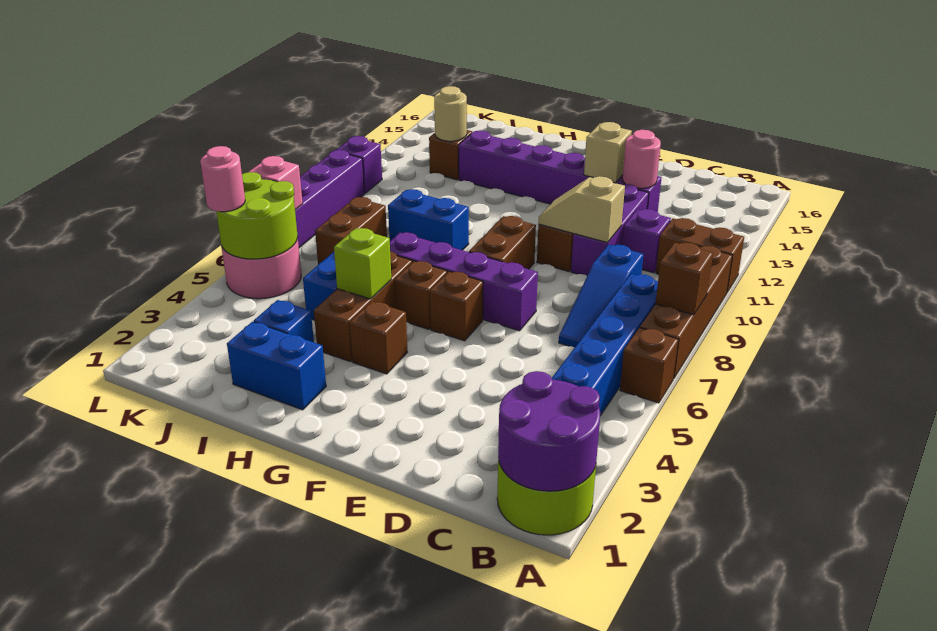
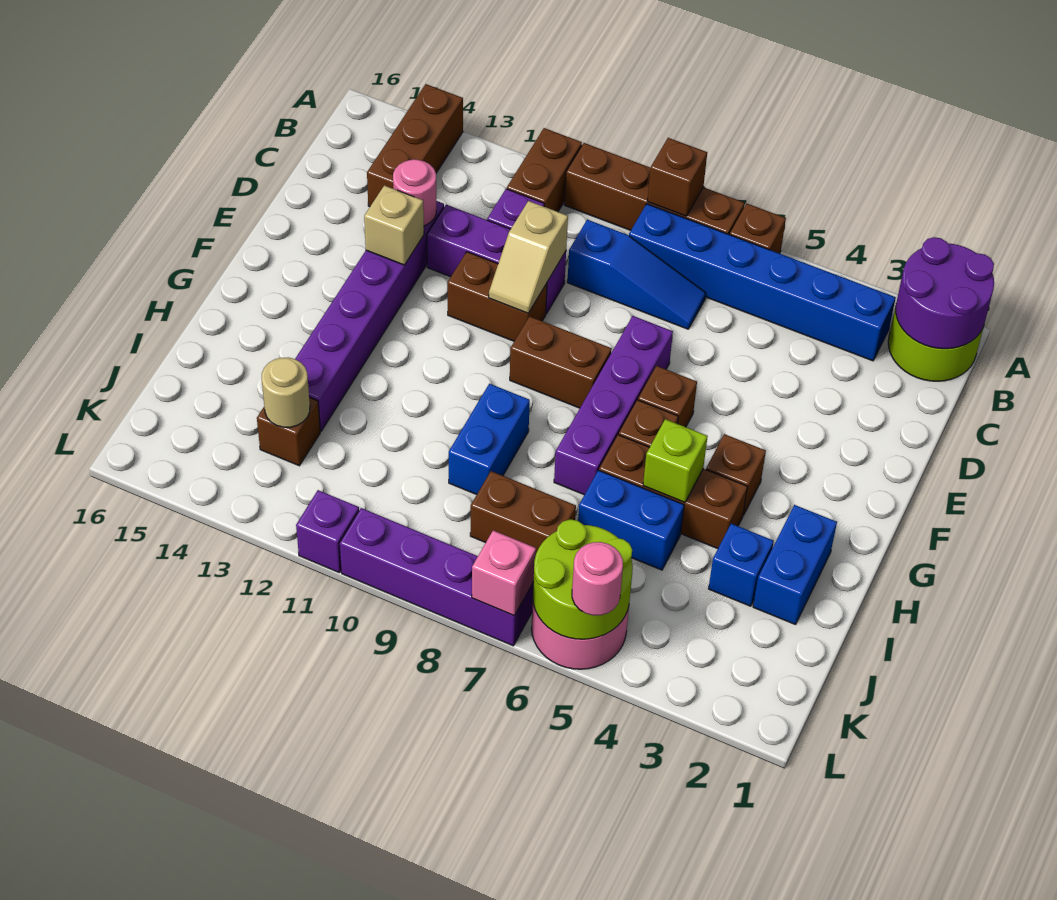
none -> brown 1x3 brick [367,84,463,207]

